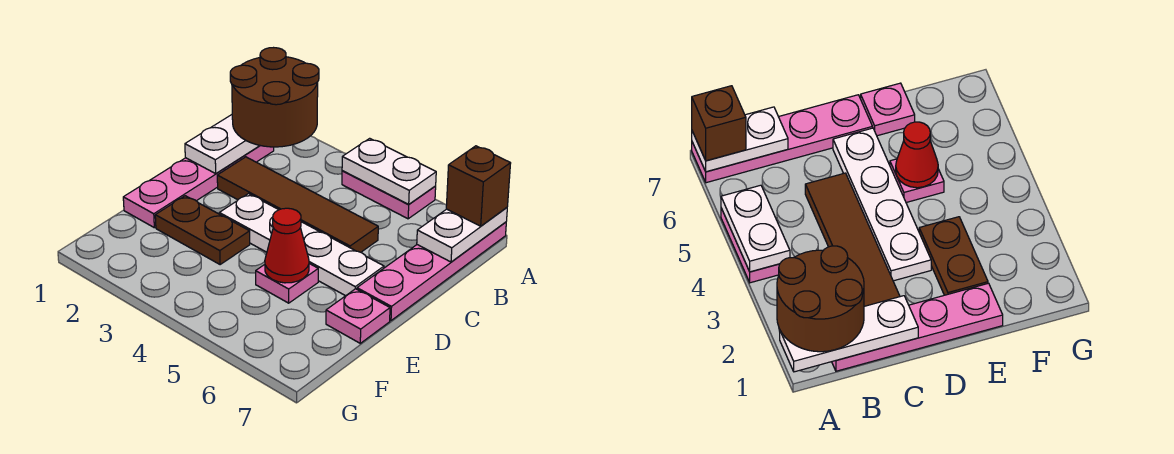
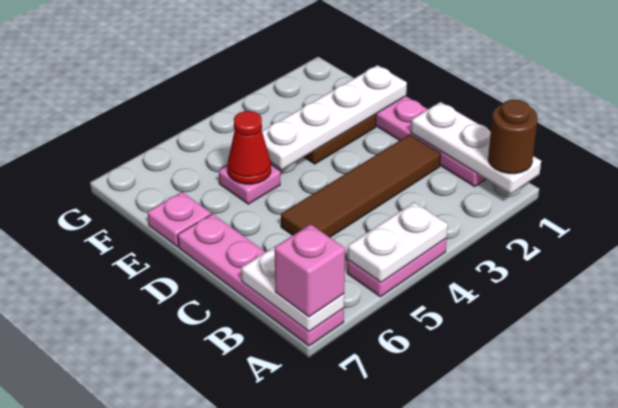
brown 2x2 round brick [230,48,319,147] -> brown 1x1 round brick [488,99,538,174]
brown 1x1 brick [446,146,511,226] -> pink 1x1 brick [274,224,345,317]
white 1x4 plate [219,194,384,296] -> white 1x4 plate moved to [262,65,407,170]

